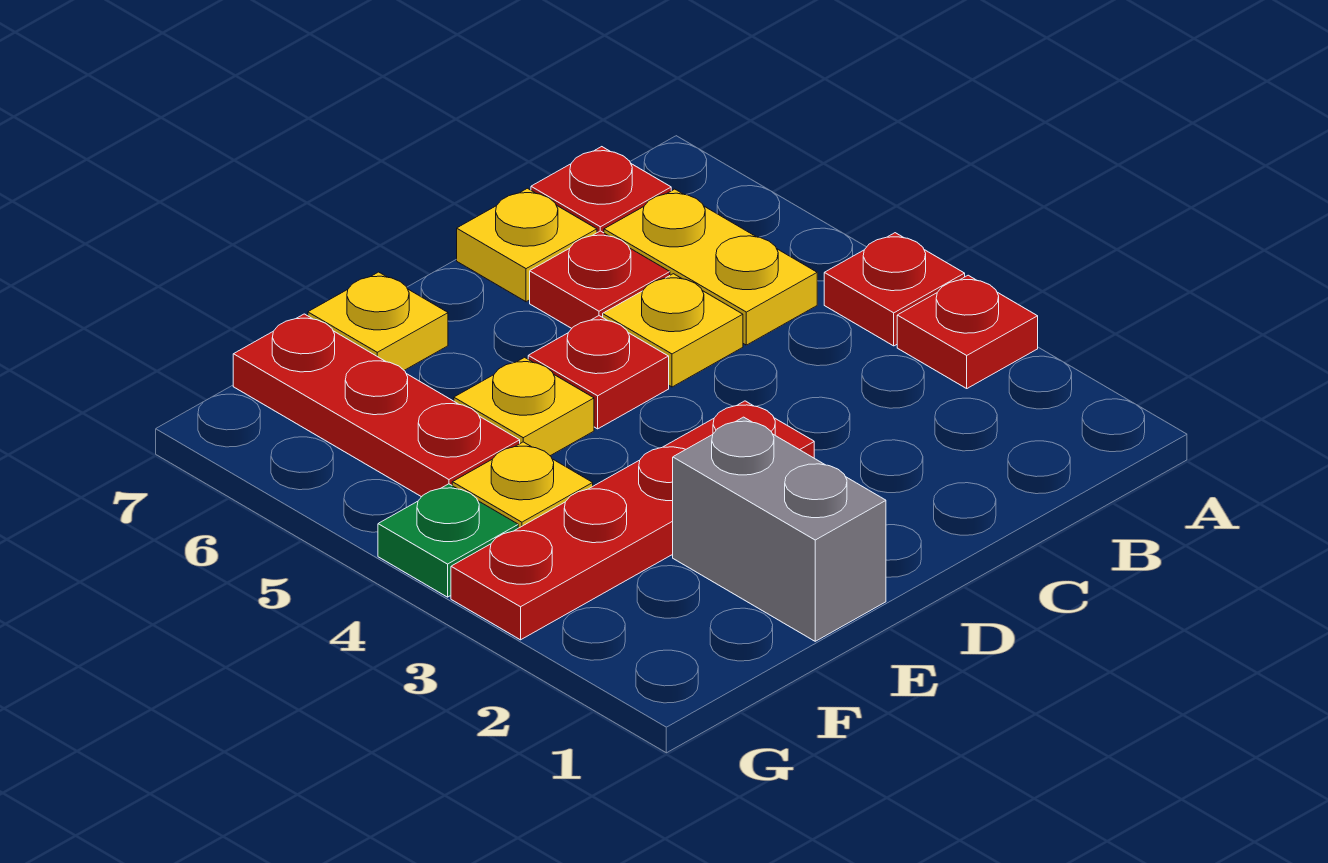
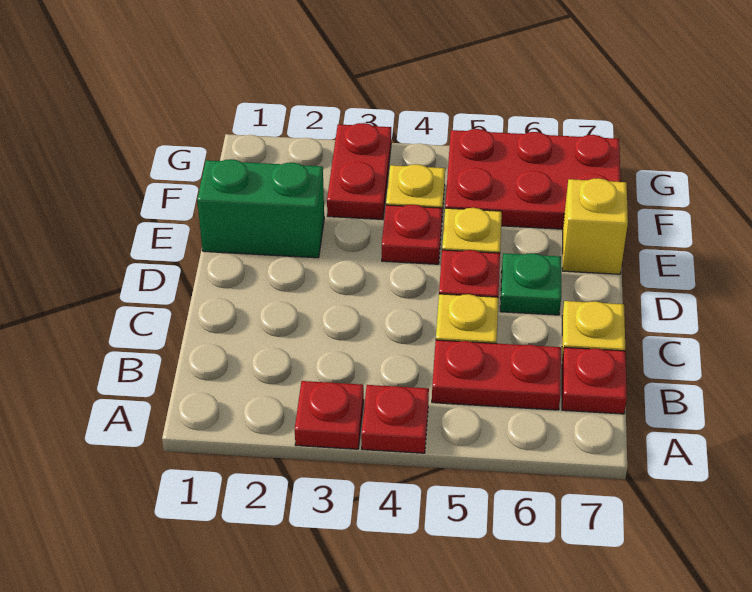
yellow 1x2 plate [604,189,817,345] -> red 1x2 plate [432,340,561,410]
red 1x1 plate [530,231,670,328] -> red 1x1 plate moved to [382,205,442,264]
red 1x4 plate [451,401,814,640] -> red 1x2 plate [327,123,391,220]
grey 1x2 brick [673,417,886,641] -> green 1x2 brick [197,159,324,258]
yellow 1x1 plate [308,272,448,370] -> yellow 1x1 brick [562,178,628,274]
red 1x3 plate [233,314,520,497] -> red 2x3 plate [445,129,620,229]
green 1x1 plate [378,484,518,597] -> green 1x1 plate moved to [500,253,561,315]

